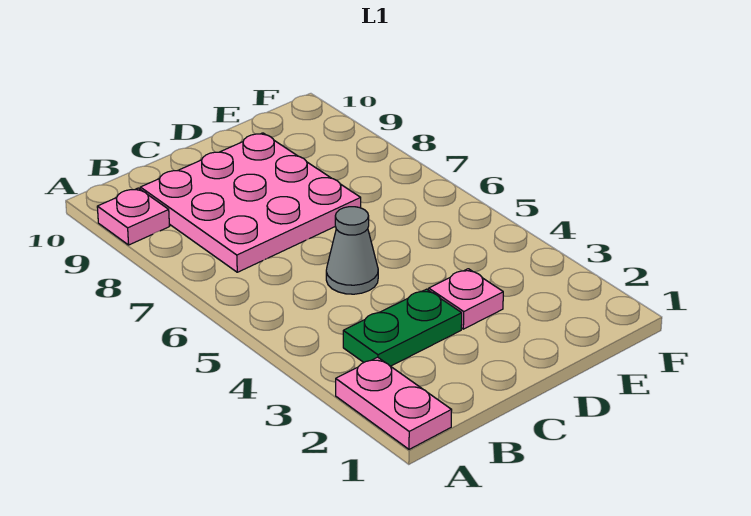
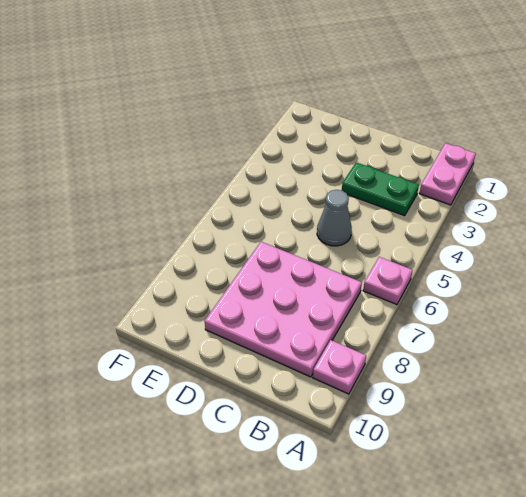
pink 1x1 plate [429,269,503,329] -> pink 1x1 plate moved to [363,257,413,305]

